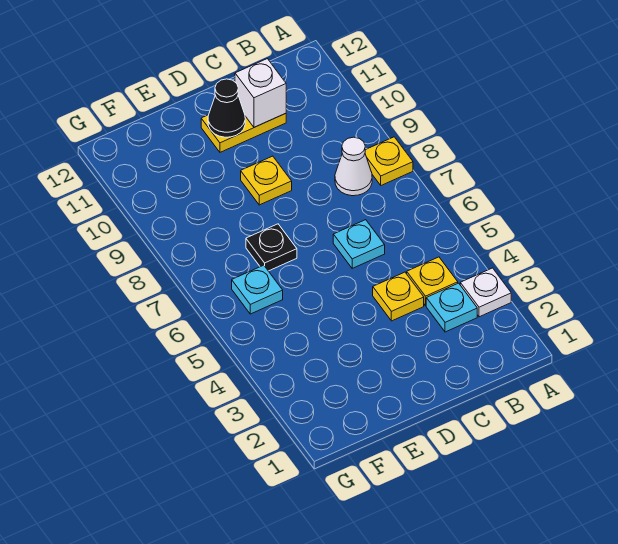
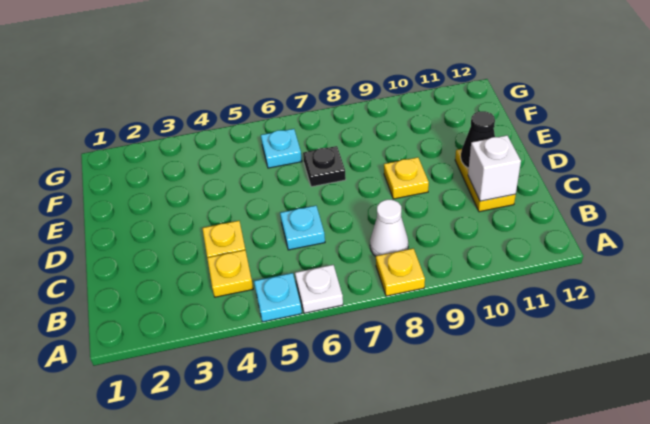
white 1x1 plate [460,268,511,317] -> white 1x1 plate moved to [295,265,343,313]
cyan 1x1 plate [426,283,477,332] -> cyan 1x1 plate moved to [254,273,302,322]

